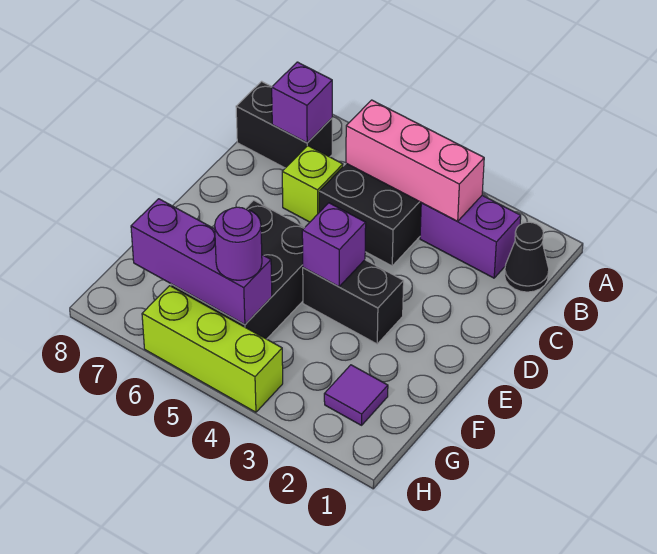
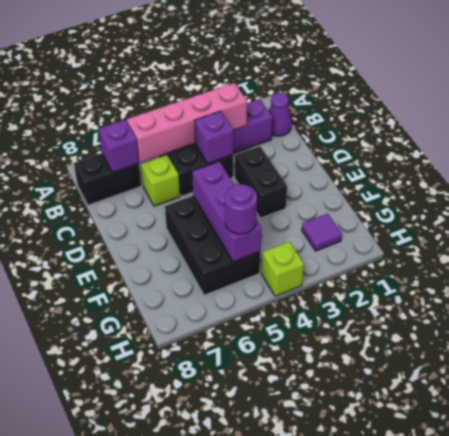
black 1x1 cone [505,222,549,292] -> purple 1x1 cone [269,93,292,136]
pink 1x3 brick [346,100,484,221] -> pink 1x4 brick [127,83,247,162]
black 1x2 brick [303,260,404,344] -> black 1x2 brick turned to [235,146,287,218]
purple 1x1 brick [302,203,366,287] -> purple 1x1 brick moved to [195,111,233,163]
purple 1x3 brick [131,199,272,325] -> purple 1x3 brick turned to [192,162,262,262]
lime 1x3 brick [142,286,283,412] -> lime 1x1 brick [261,242,304,296]

